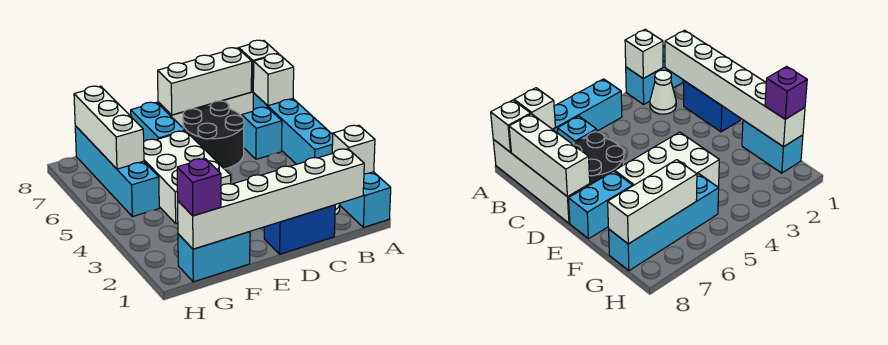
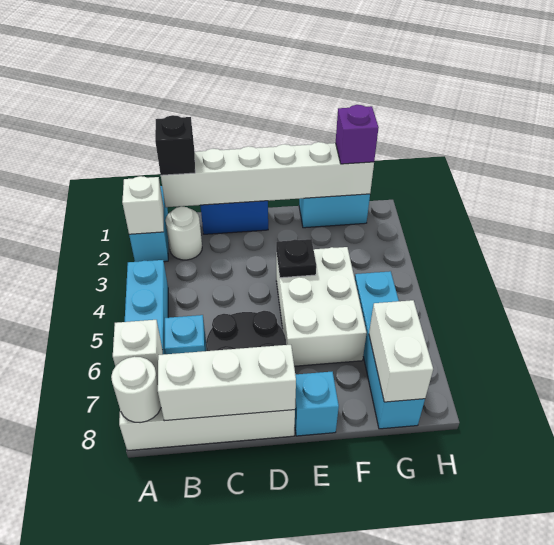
white 1x1 brick [239,40,278,91] -> white 1x1 round brick [111,357,161,423]
none -> black 1x1 brick [155,115,195,175]
white 1x1 cone [650,70,676,114] -> white 1x1 round brick [165,206,202,260]
none -> black 1x1 plate [276,239,316,278]
cyan 1x2 brick [131,102,185,141] -> cyan 1x1 brick [295,372,339,436]
white 1x3 brick [74,86,144,169] -> white 1x2 brick [369,300,433,402]

